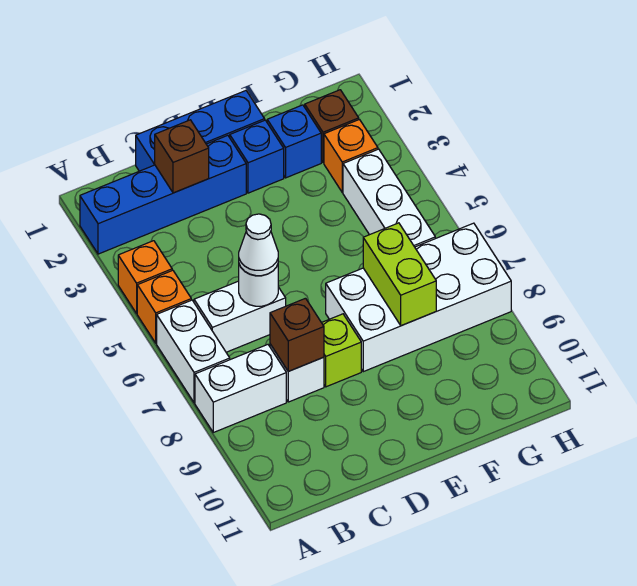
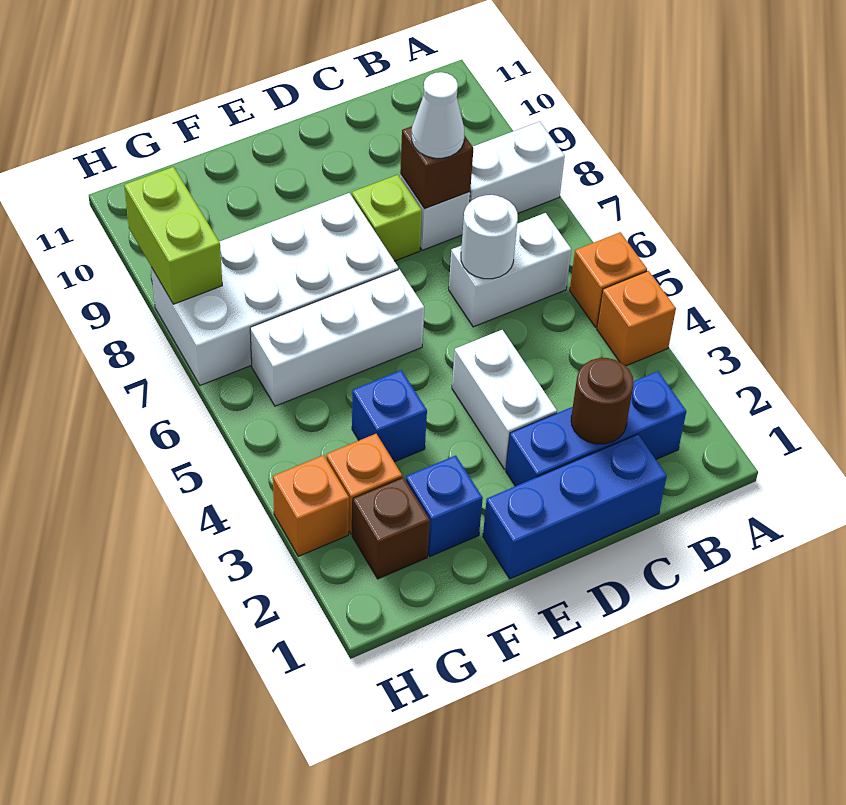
blue 1x4 brick [80,135,246,254] -> blue 1x3 brick [506,371,686,486]
white 1x2 brick [157,300,230,403] -> white 1x2 brick moved to [452,330,557,469]
brown 1x1 brick [155,120,209,193] -> brown 1x1 round brick [571,358,634,444]
white 1x1 cone [239,214,278,276] -> white 1x1 cone moved to [412,72,464,158]
blue 1x1 brick [230,120,284,193] -> blue 1x1 brick moved to [352,370,427,462]
lime 1x2 brick [363,223,436,326] -> lime 1x2 brick moved to [124,167,222,304]
white 1x3 brick [343,149,435,247] -> white 1x3 brick turned to [250,269,424,406]
none -> orange 1x1 brick [273,455,349,556]

